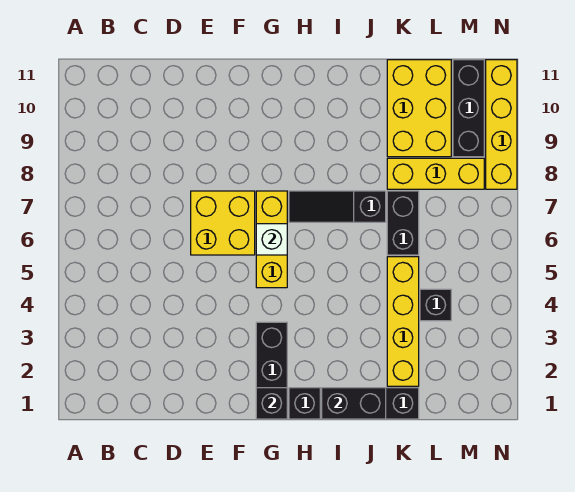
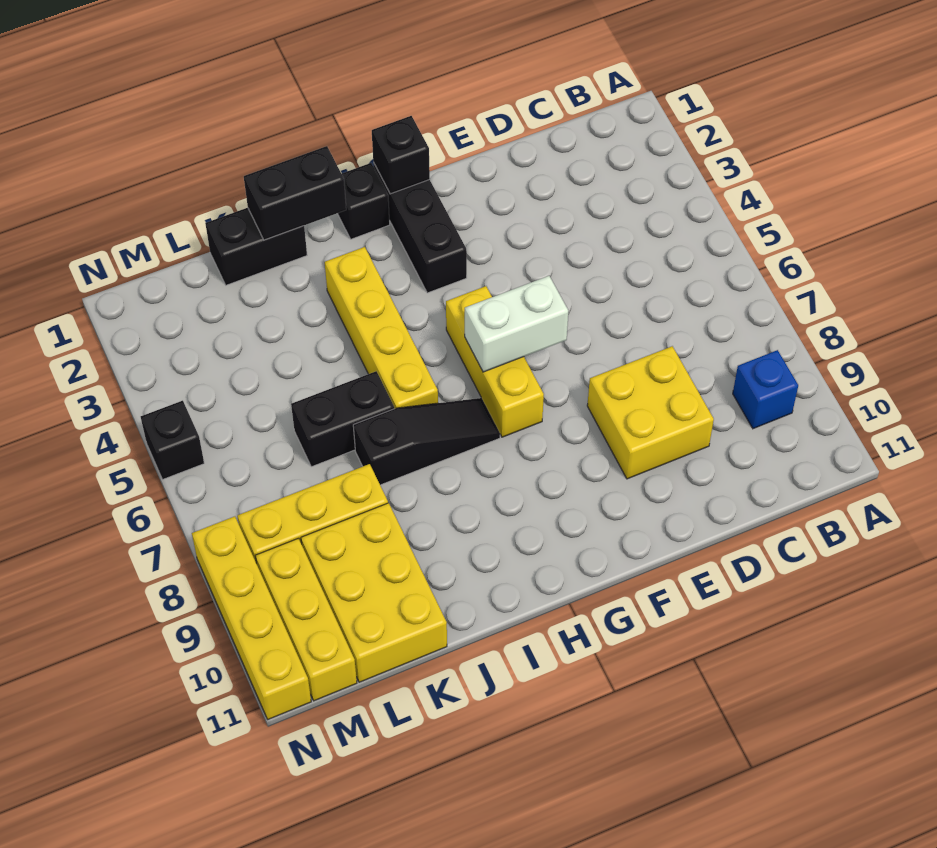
none -> blue 1x1 brick [733,350,798,429]
yellow 2x2 brick [191,191,255,255] -> yellow 2x2 brick moved to [587,346,714,479]
white 1x1 brick [256,224,287,255] -> white 1x2 brick [465,276,568,372]
yellow 1x4 brick [387,257,419,386] -> yellow 1x4 brick moved to [325,247,438,409]
black 1x2 brick [387,191,419,255] -> black 1x2 brick turned to [291,371,394,467]
black 1x1 brick [420,289,451,321] -> black 1x1 brick moved to [141,401,204,479]
black 1x3 brick [453,60,484,157] -> yellow 1x3 brick [255,538,357,701]

